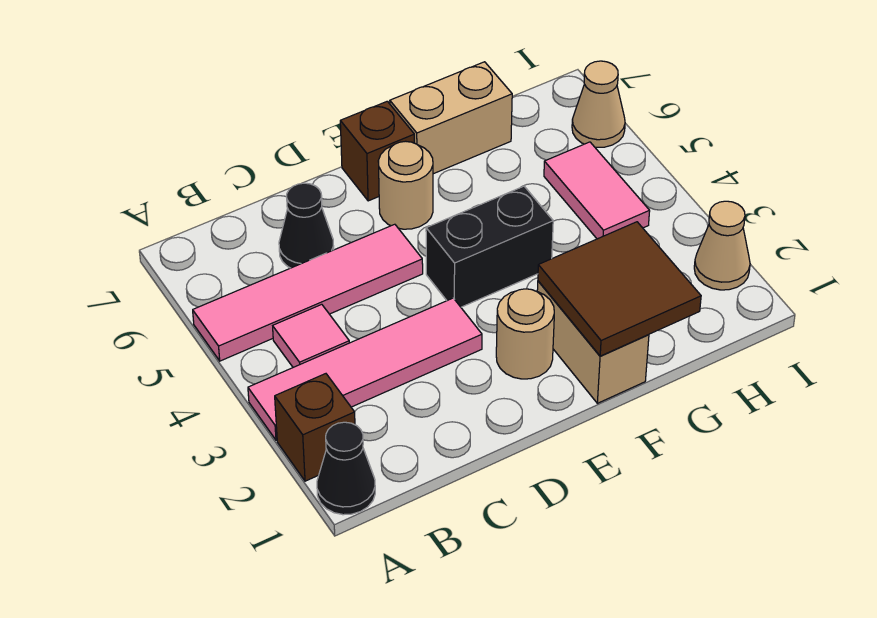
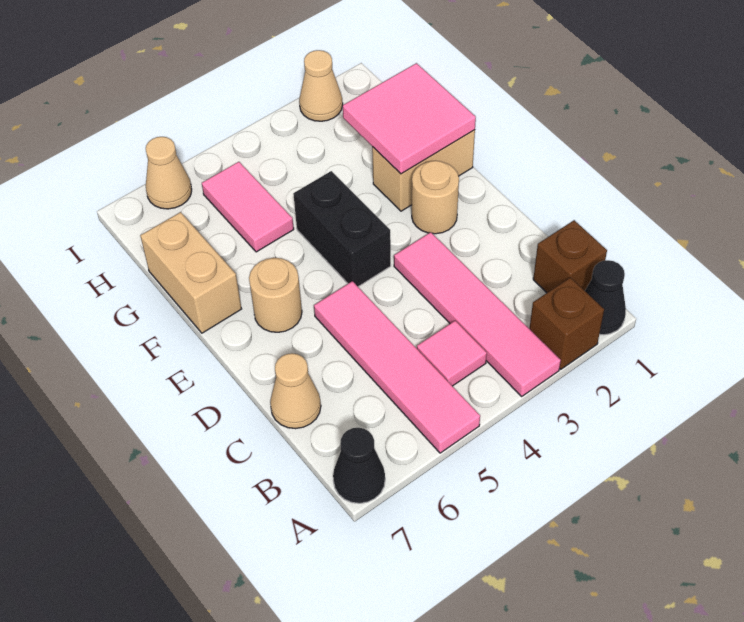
black 1x1 cone [279,183,334,268] -> black 1x1 cone moved to [333,428,385,503]
none -> tan 1x1 cone [270,353,321,429]
brown 1x1 brick [340,101,414,201] -> brown 1x1 brick moved to [533,220,607,293]
brown 2x2 tile [538,222,701,356] -> pink 2x2 tile [343,63,476,174]
pink 1x2 tile [544,142,650,239] -> pink 1x2 tile turned to [202,162,294,252]

